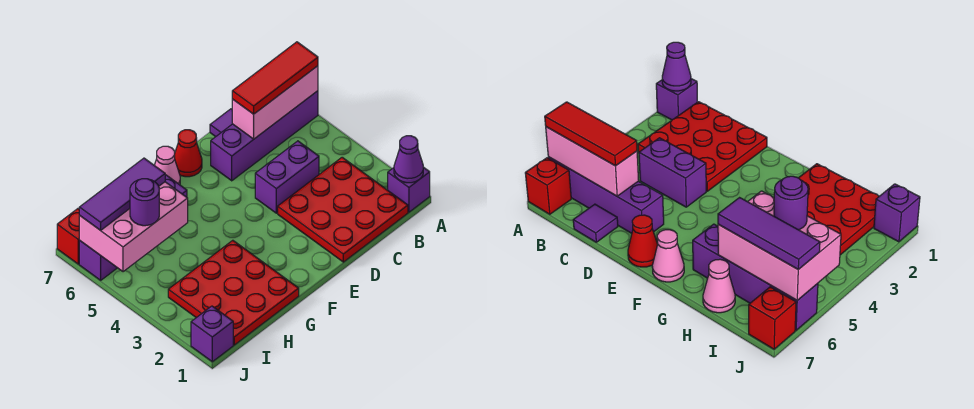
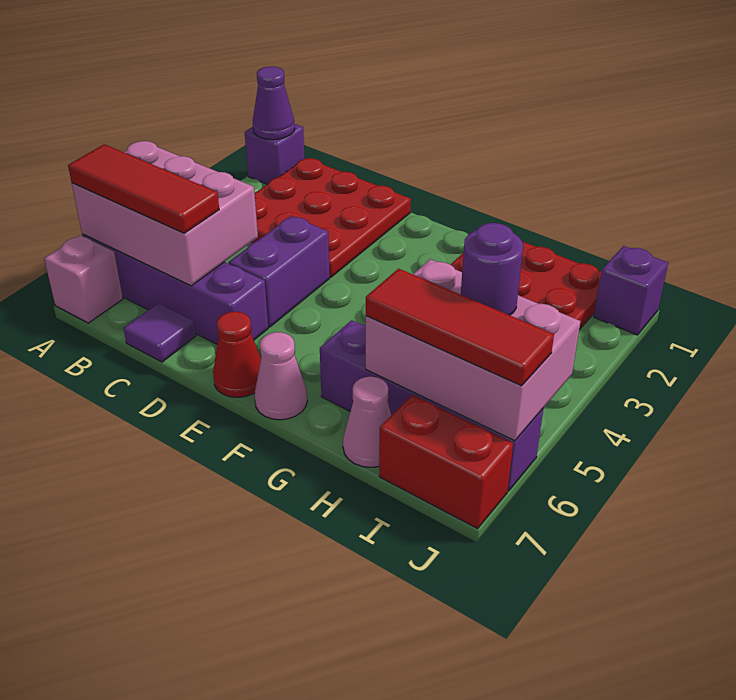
pink 1x3 brick [232,66,318,139] -> pink 2x3 brick [72,141,258,286]
red 1x1 brick [525,158,571,214] -> pink 1x1 brick [44,235,123,323]
purple 1x2 brick [255,141,319,213] -> purple 1x2 brick turned to [228,216,330,327]
purple 1x3 tile [79,158,165,230] -> red 1x3 tile [366,269,554,386]
red 1x1 brick [57,209,80,264] -> red 1x2 brick [379,395,513,529]

